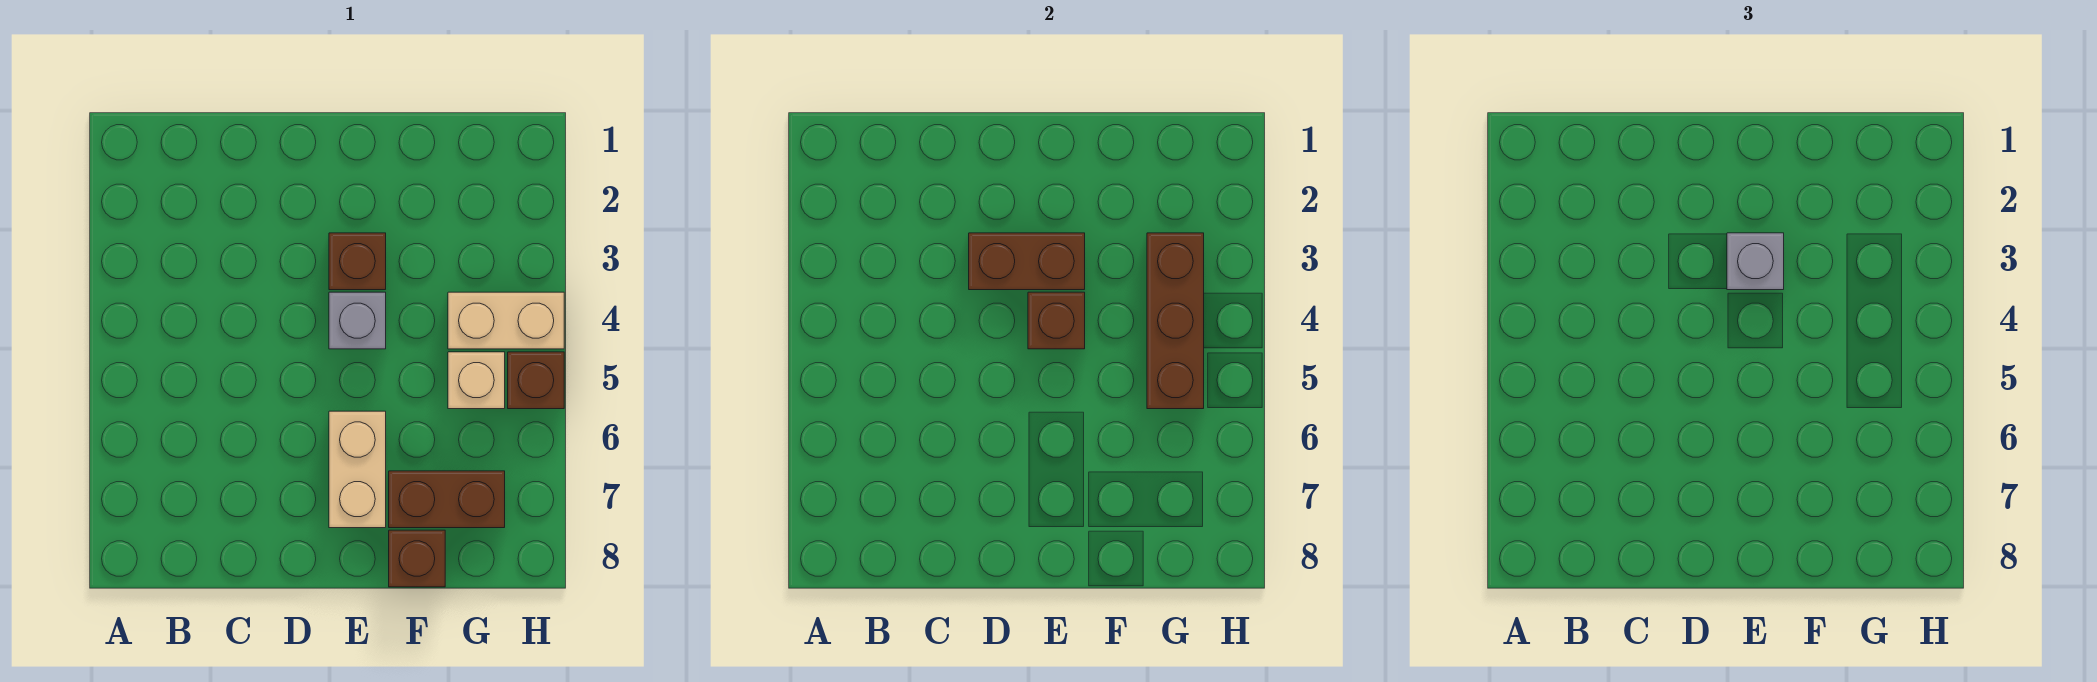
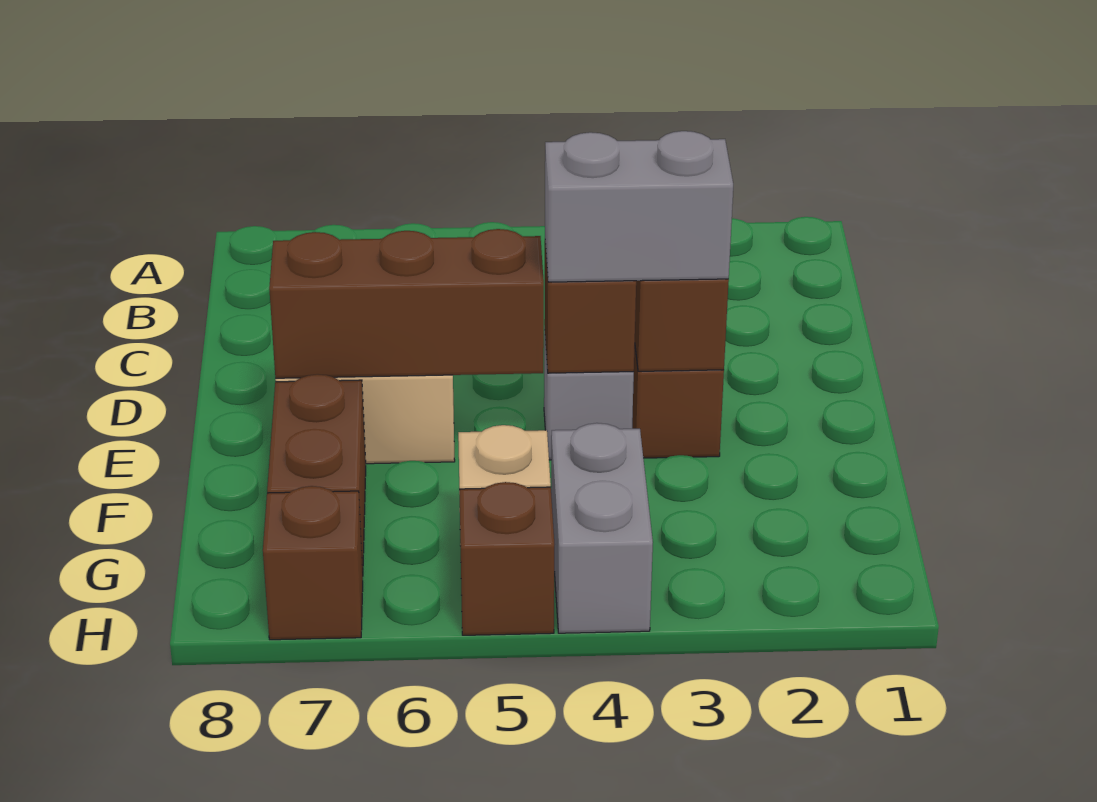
grey 1x1 brick [1727,233,1784,290] -> grey 1x2 brick [545,131,733,282]
brown 1x1 brick [389,530,445,587] -> brown 1x1 brick moved to [263,486,363,640]
brown 1x3 brick [1147,233,1204,409] -> brown 1x3 brick moved to [269,229,544,378]
tan 1x2 brick [448,292,564,349] -> grey 1x2 brick [551,423,653,633]

